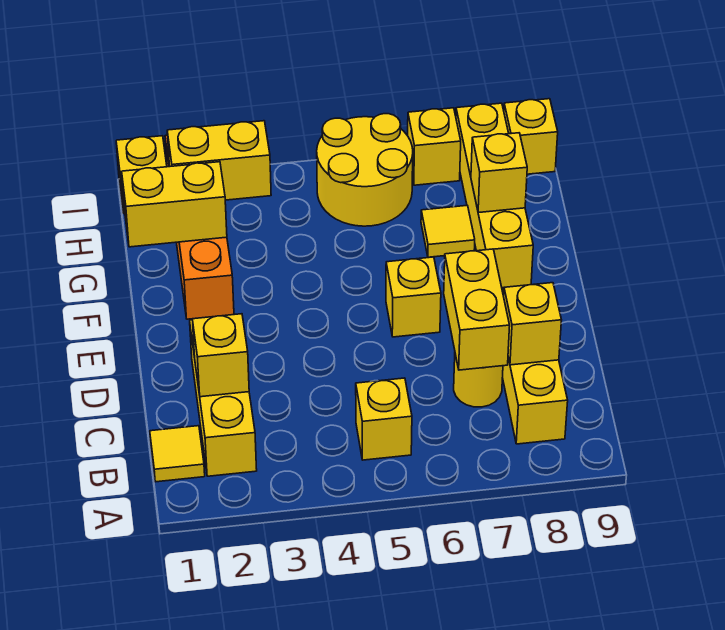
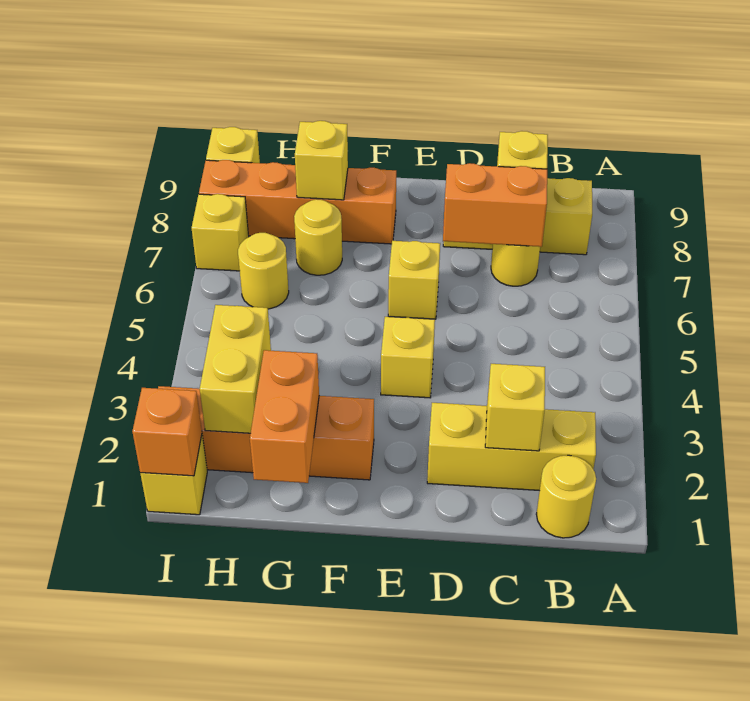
yellow 1x1 tile [150,426,205,482] -> yellow 1x1 round brick [536,455,596,538]
yellow 1x1 brick [356,378,412,460] -> yellow 1x1 brick moved to [381,317,435,398]
yellow 1x2 brick [444,249,510,370] -> orange 1x2 brick [443,163,547,247]
yellow 1x4 brick [456,103,533,288] -> orange 1x4 brick [199,160,396,244]
yellow 1x2 brick [122,162,227,247] -> orange 1x2 brick [250,350,319,483]
yellow 1x1 tile [421,206,475,257] -> yellow 1x1 round brick [294,199,342,275]
yellow 2x2 round brick [317,114,413,226] -> yellow 1x1 round brick [238,233,289,309]
none -> orange 1x1 brick [132,388,202,476]

